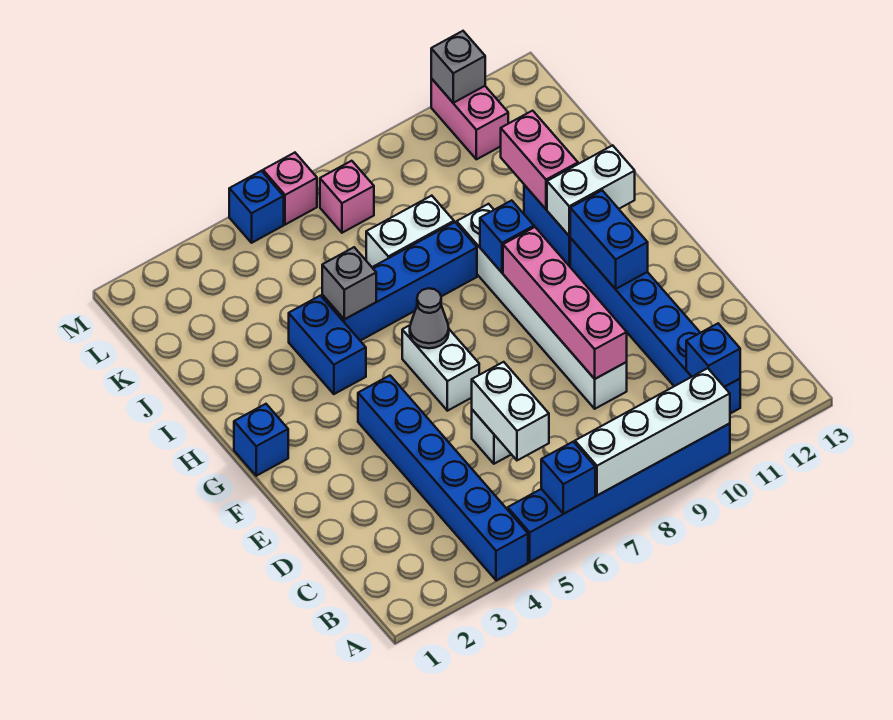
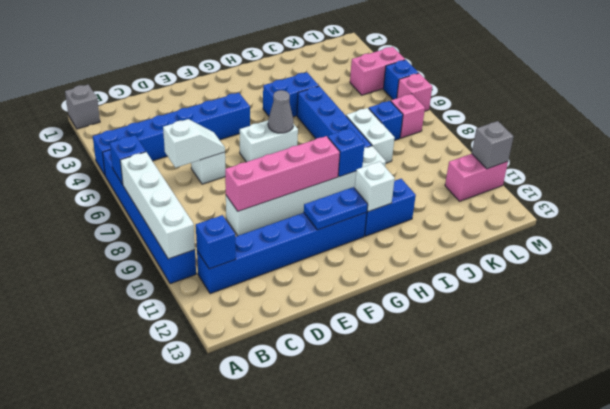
white 1x2 brick [472,362,549,460] -> white 1x2 slope [163,119,225,168]
blue 1x2 brick [570,190,648,289] -> blue 1x2 plate [304,187,368,230]
blue 1x1 brick [234,404,288,476] -> blue 1x1 brick moved to [369,101,403,140]
white 1x2 brick [547,145,635,236] -> white 1x1 brick [355,161,395,212]
grey 1x1 brick [322,247,376,319] -> grey 1x1 brick moved to [65,85,100,129]
pink 1x2 brick [501,111,578,209] -> pink 1x2 brick moved to [350,47,405,95]

